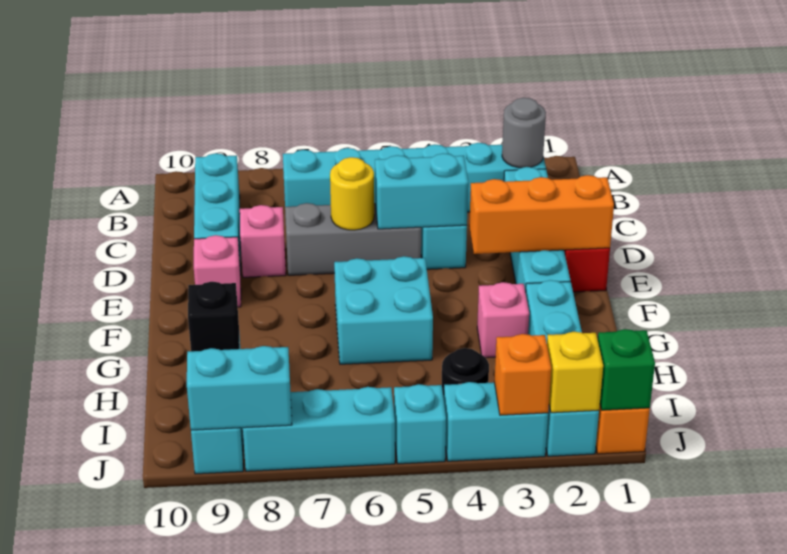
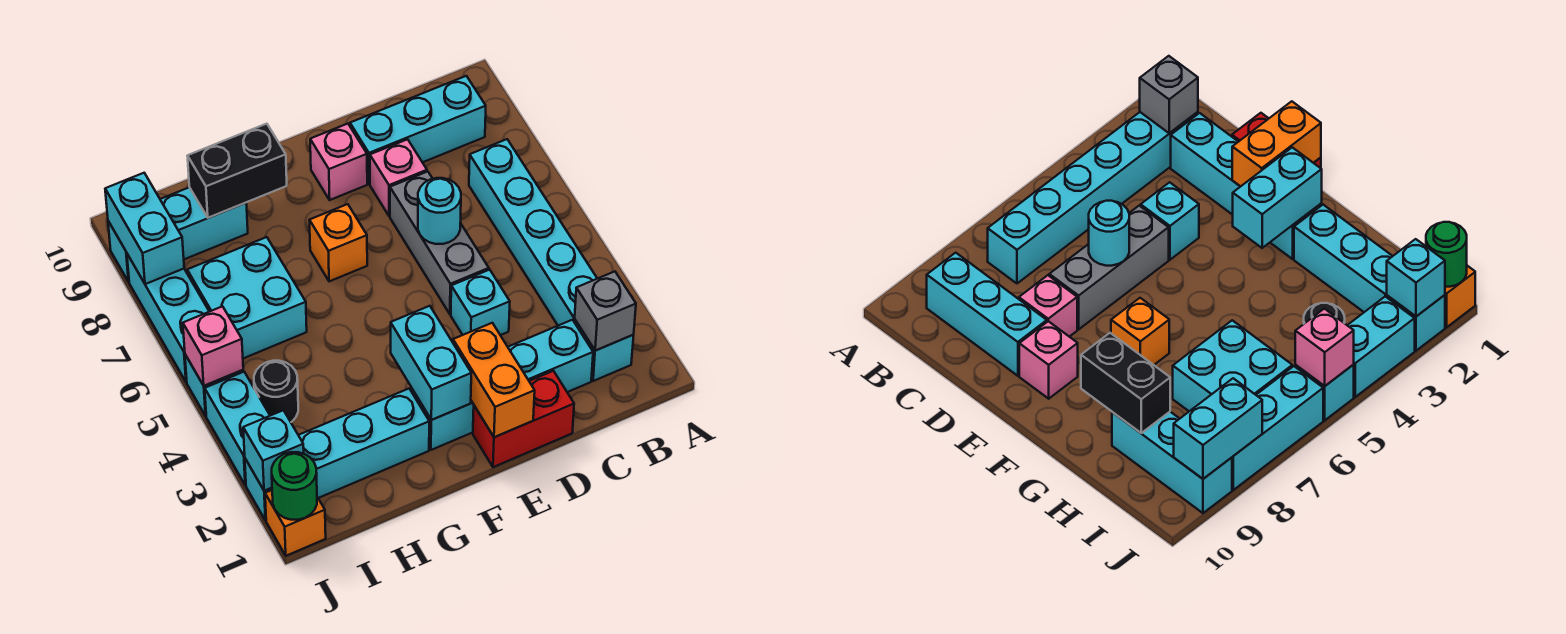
grey 1x1 round brick [502,98,546,168] -> grey 1x1 brick [575,272,636,351]
cyan 1x2 brick [375,153,468,229] -> cyan 1x2 brick moved to [391,306,471,420]
yellow 1x1 round brick [330,157,374,230] -> cyan 1x1 round brick [418,178,461,244]
orange 1x3 brick [469,175,614,254] -> orange 1x2 brick [453,323,535,437]
cyan 2x2 brick [334,256,433,364] -> cyan 2x2 brick moved to [187,237,307,358]
pink 1x1 brick [477,282,529,358] -> pink 1x1 brick moved to [183,306,243,386]
black 1x1 brick [188,282,239,351] -> black 1x2 brick [188,124,287,218]
green 1x1 brick [598,329,655,410] -> green 1x1 round brick [272,452,317,520]
yellow 1x1 brick [547,332,603,413] -> cyan 1x1 brick [243,410,304,491]
orange 1x1 brick [494,334,551,415] -> orange 1x1 brick moved to [309,204,367,281]

